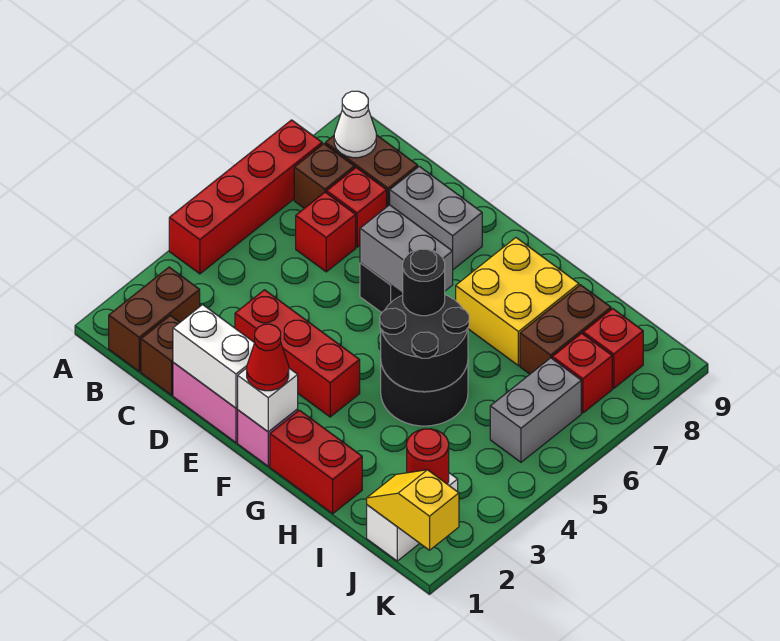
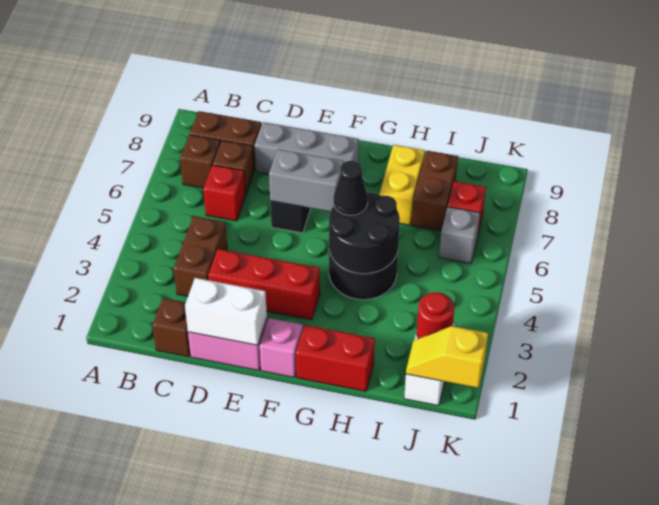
red 1x4 brick [169,120,322,274] -> none
brown 1x2 brick [109,267,200,371] -> brown 1x2 brick moved to [174,216,227,296]
white 1x1 cone [334,91,376,158] -> none
red 1x1 brick [327,168,387,247] -> brown 1x1 brick [213,141,254,196]
grey 1x2 brick [390,166,482,269] -> grey 1x3 brick [255,122,359,174]
white 1x1 brick [237,368,298,432] -> none
red 1x1 cone [247,324,289,391] -> none
black 1x1 round brick [403,249,445,316] -> black 1x1 cone [334,161,368,215]
yellow 2x2 brick [456,238,579,366] -> yellow 1x2 brick [379,145,425,225]
grey 1x2 brick [490,358,581,462] -> grey 1x1 brick [439,207,480,264]
red 1x1 brick [583,309,643,388] -> none

